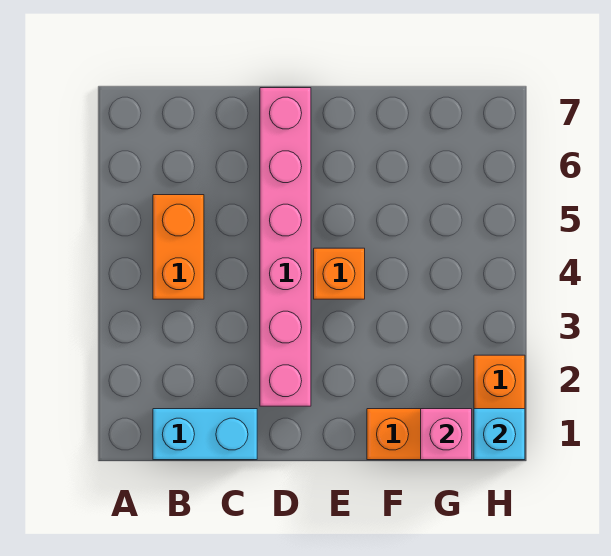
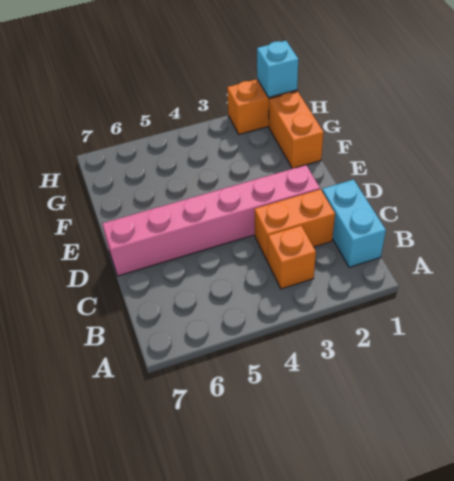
orange 1x2 brick [153,195,204,299] -> orange 1x2 brick moved to [254,189,335,261]
orange 1x1 brick [314,248,365,299] -> orange 1x1 brick moved to [268,226,316,289]
pink 1x1 brick [421,409,472,460] -> none

